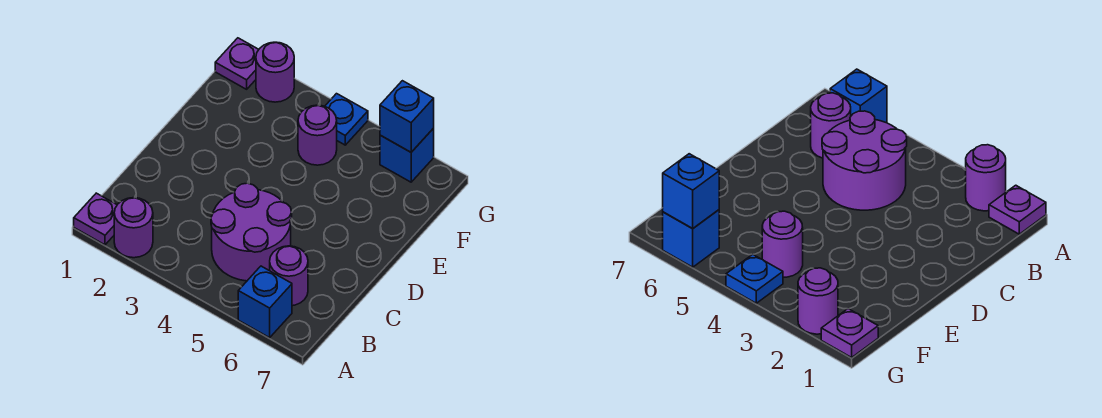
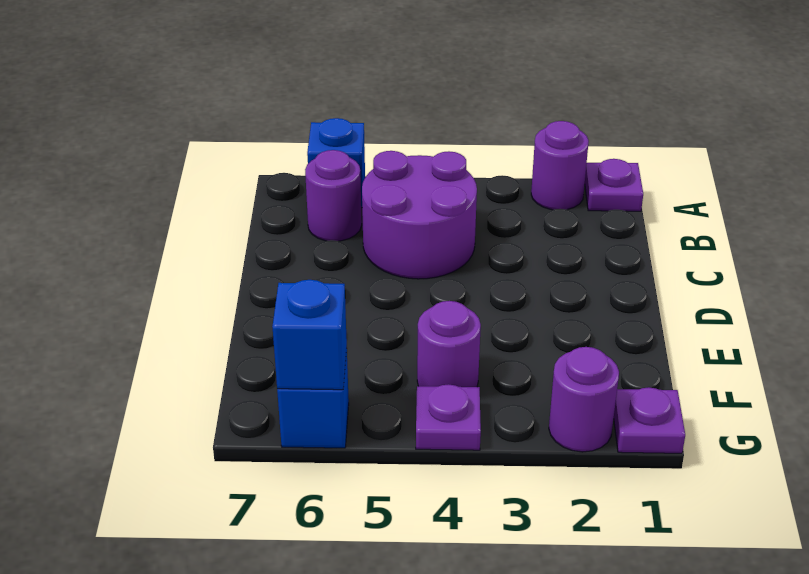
blue 1x1 plate [325,94,368,145] -> purple 1x1 plate [416,384,481,450]

